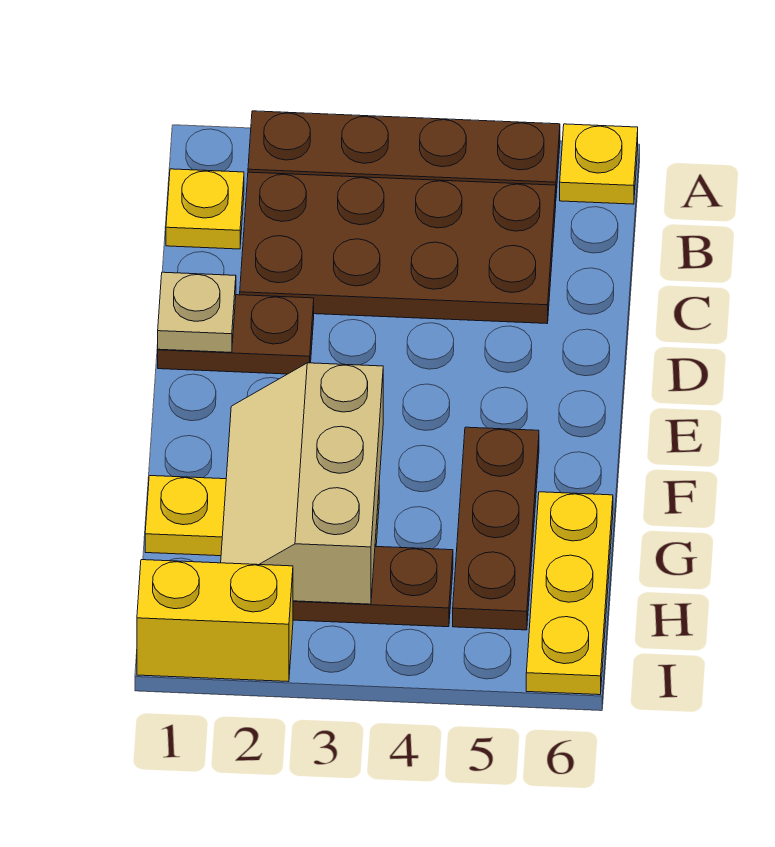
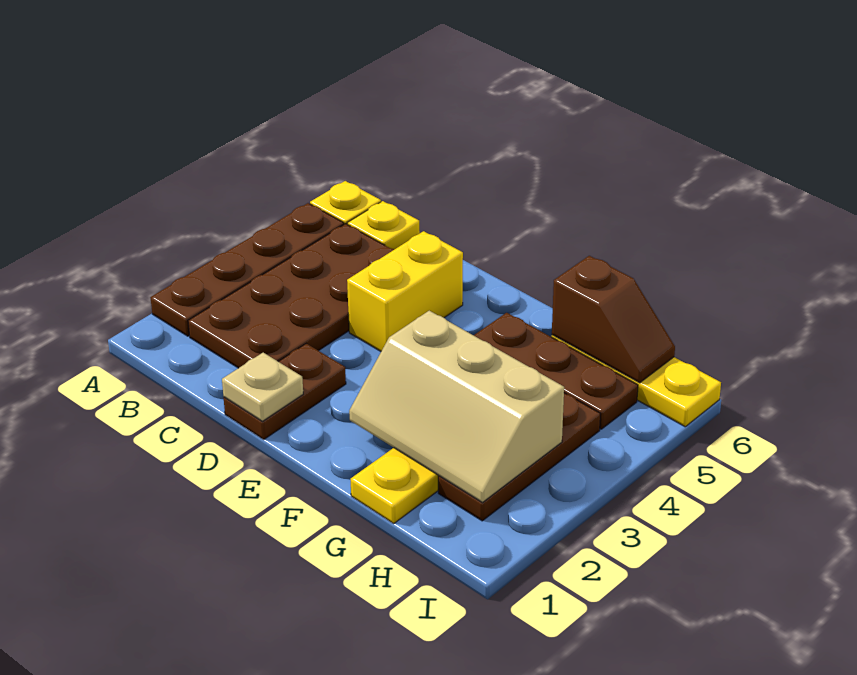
yellow 1x1 plate [166,169,244,249] -> yellow 1x1 plate moved to [347,201,420,249]
none -> brown 1x2 slope [552,256,675,383]
yellow 1x2 brick [137,560,293,682] -> yellow 1x2 brick moved to [347,231,463,351]

